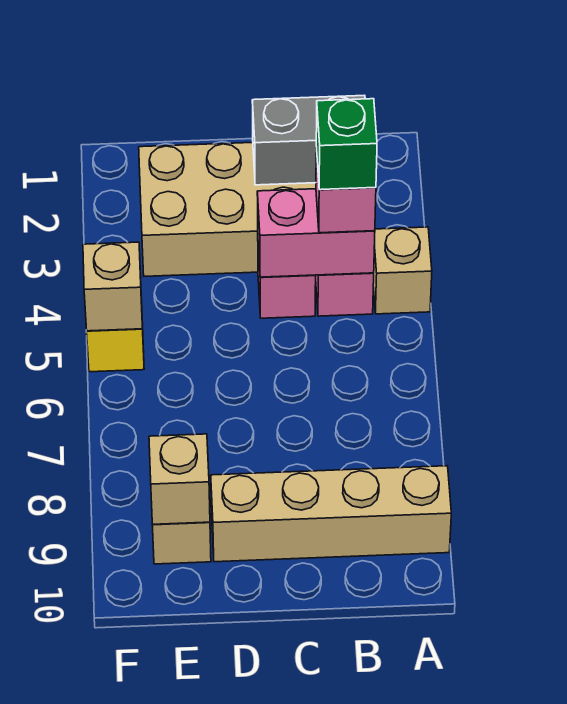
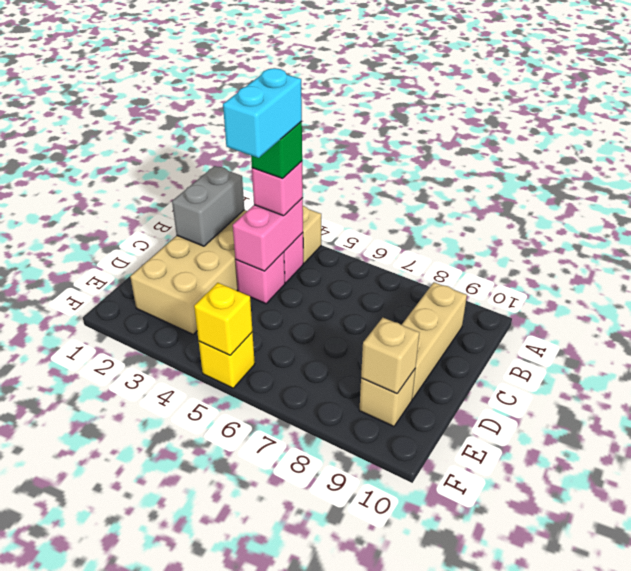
tan 1x4 brick [211,466,451,562] -> tan 1x3 brick [402,282,467,399]
none -> cyan 1x2 brick [223,68,302,158]
tan 1x1 brick [83,242,143,331] -> yellow 1x1 brick [194,283,252,355]

